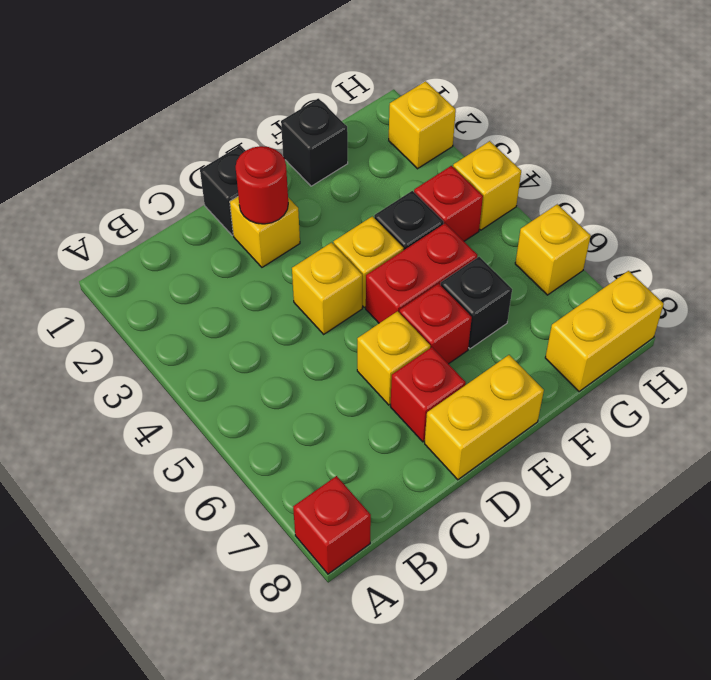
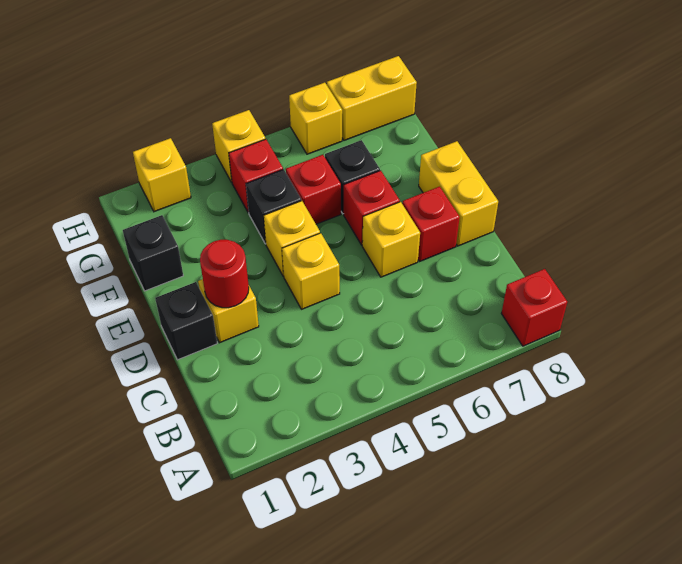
red 1x2 brick [366,223,477,323] -> red 1x1 brick [286,155,341,224]
yellow 1x2 brick [545,271,664,392] -> yellow 1x2 brick turned to [327,56,417,140]

